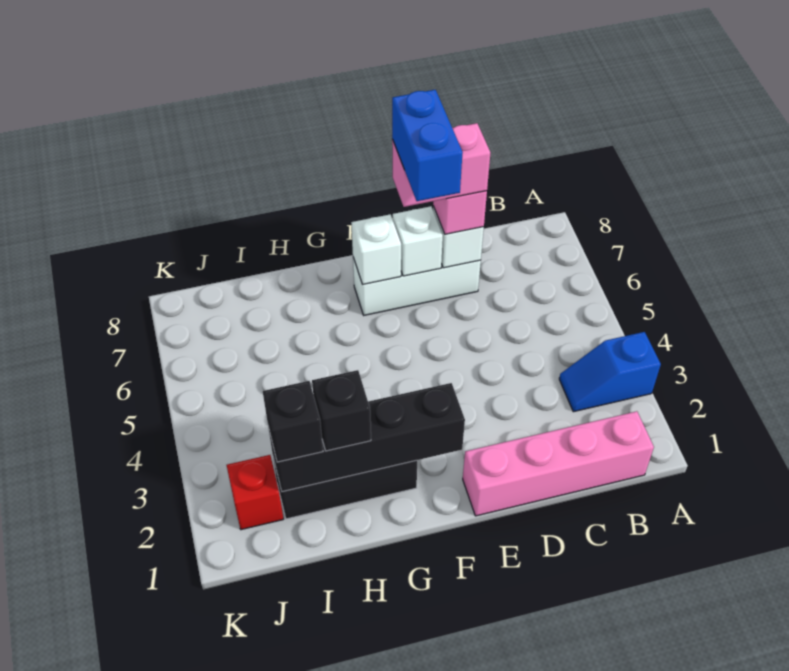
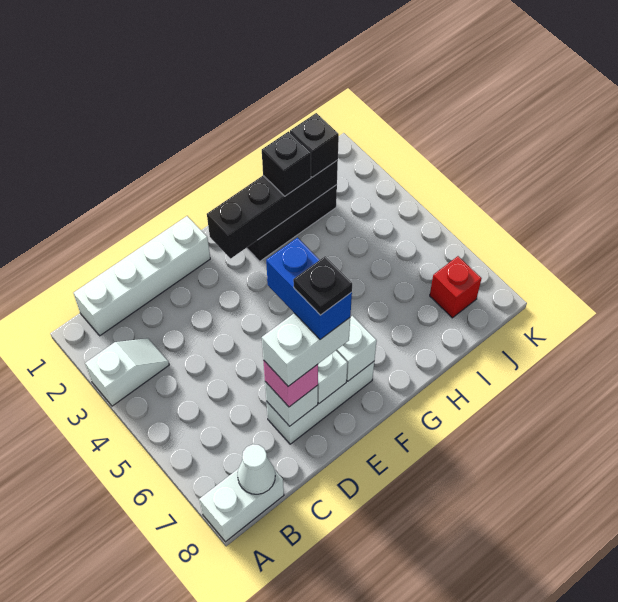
blue 1x2 slope [559,332,661,412] -> white 1x2 slope [85,338,169,406]
none -> white 1x2 brick [199,469,284,542]
pink 1x4 brick [463,411,654,516] -> white 1x4 brick [74,216,210,336]
none -> white 1x1 cone [238,444,275,494]
pink 1x2 brick [392,123,490,207] -> white 1x2 brick [262,313,350,386]
none -> black 1x1 plate [293,256,352,315]
red 1x1 brick [227,455,283,530] -> red 1x1 brick moved to [430,256,482,318]

